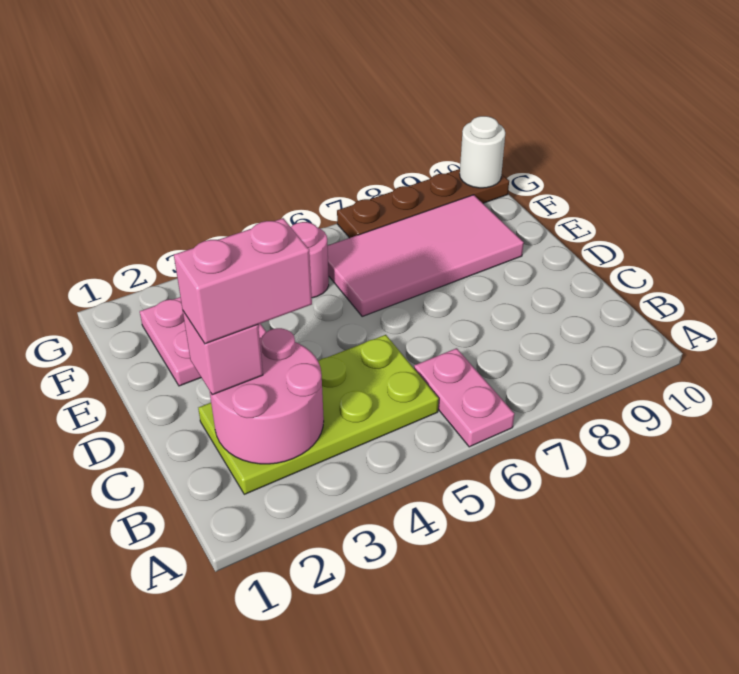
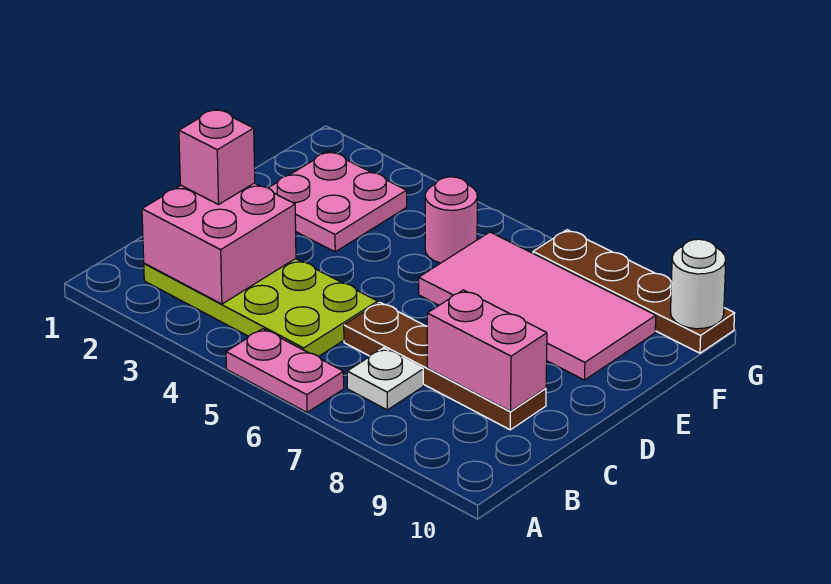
pink 1x2 plate [414,348,514,447] -> pink 1x2 plate turned to [226,329,344,412]
pink 2x2 round brick [210,328,324,464] -> pink 2x2 brick [142,183,296,304]
none -> white 1x1 plate [347,348,423,410]
pink 1x2 brick [174,218,312,344] -> pink 1x2 brick moved to [427,290,547,411]
none -> brown 1x4 plate [344,302,546,430]

